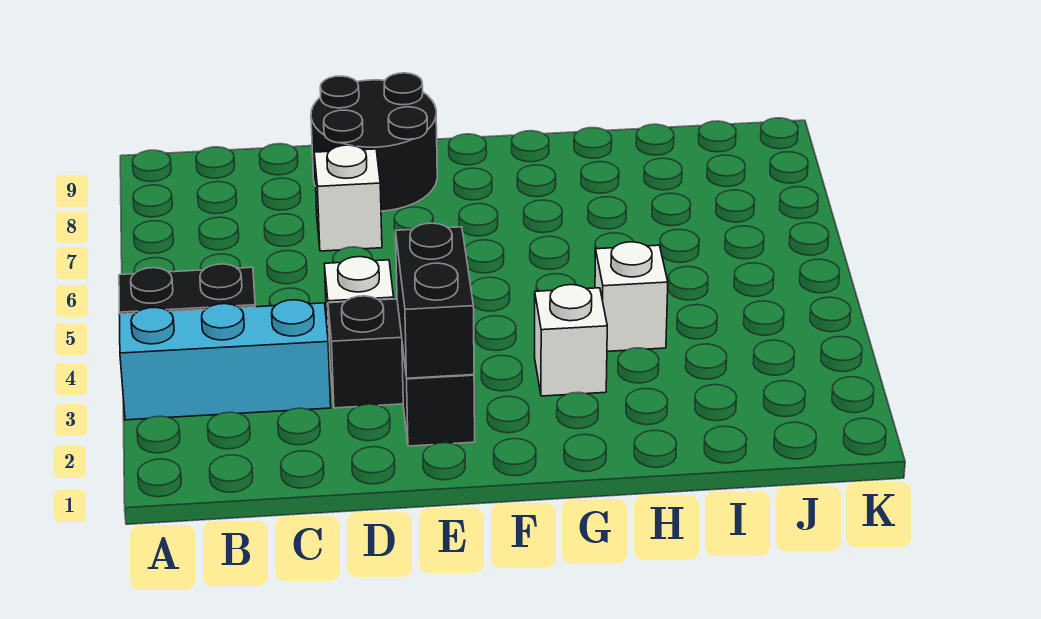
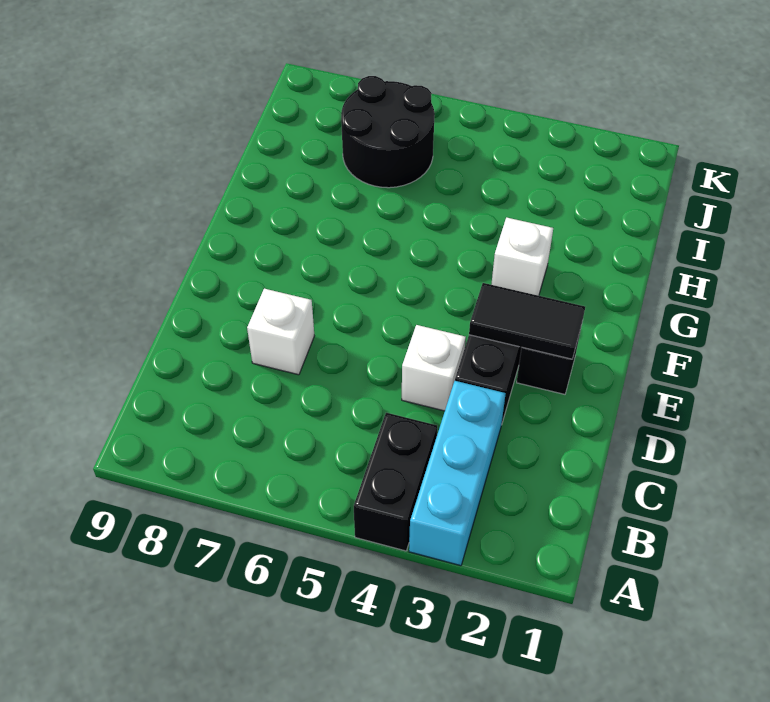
black 2x2 round brick [311,73,437,211] -> black 2x2 round brick moved to [341,76,435,188]
black 1x2 brick [396,223,474,378] -> black 1x2 tile [469,283,585,359]
white 1x1 brick [595,242,668,351] -> none

